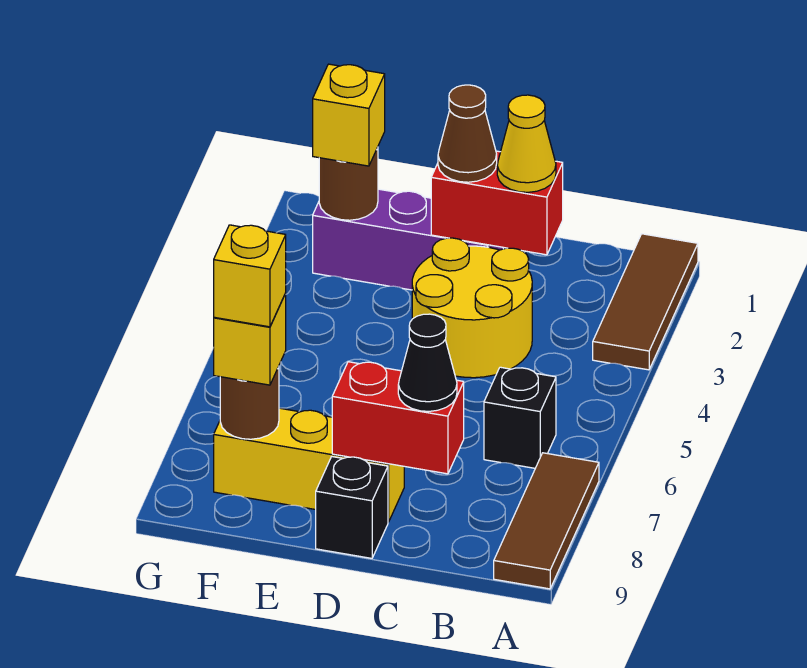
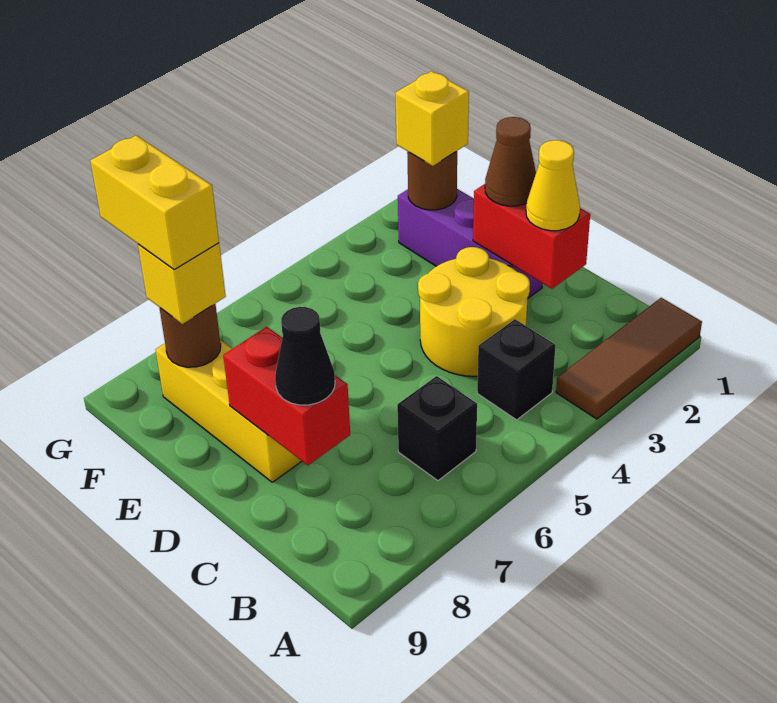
brown 1x3 tile [494,453,599,589] -> none
black 1x1 brick [316,457,388,558] -> black 1x1 brick moved to [477,319,556,420]
yellow 1x1 brick [214,225,286,327] -> yellow 1x2 brick [90,135,219,270]

